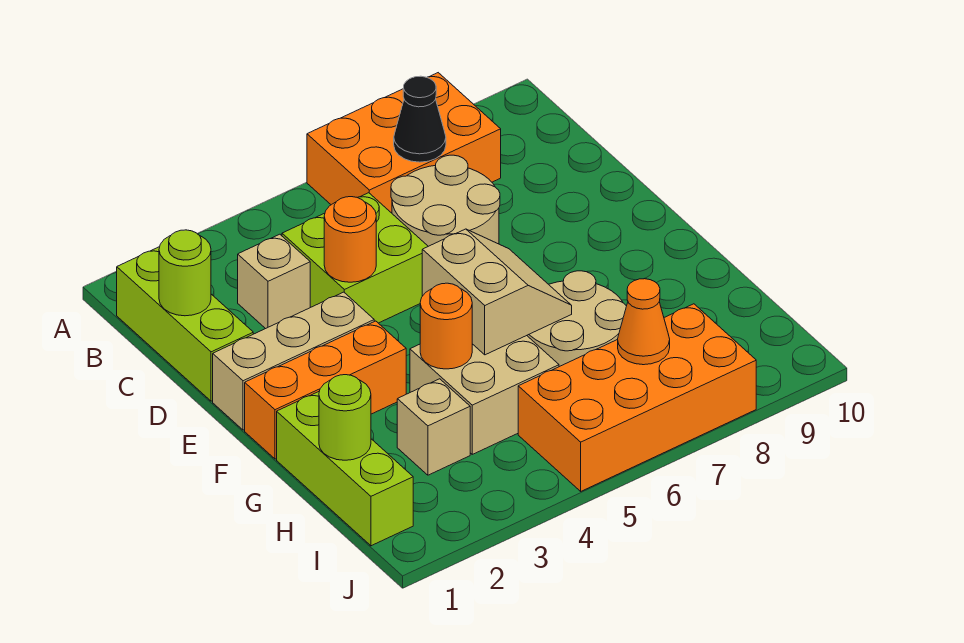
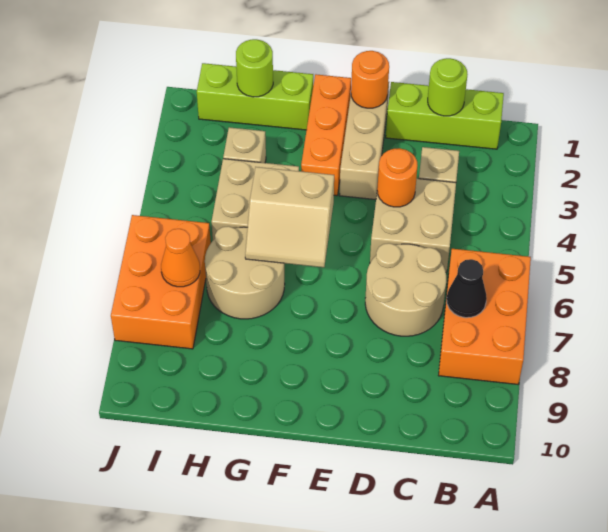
lime 2x2 brick [282,193,428,323] -> tan 2x2 brick [370,178,456,272]
orange 1x1 round brick [420,283,472,369] -> orange 1x1 round brick moved to [351,51,389,108]
orange 2x4 brick [518,304,756,491] -> orange 2x3 brick [111,215,211,349]

